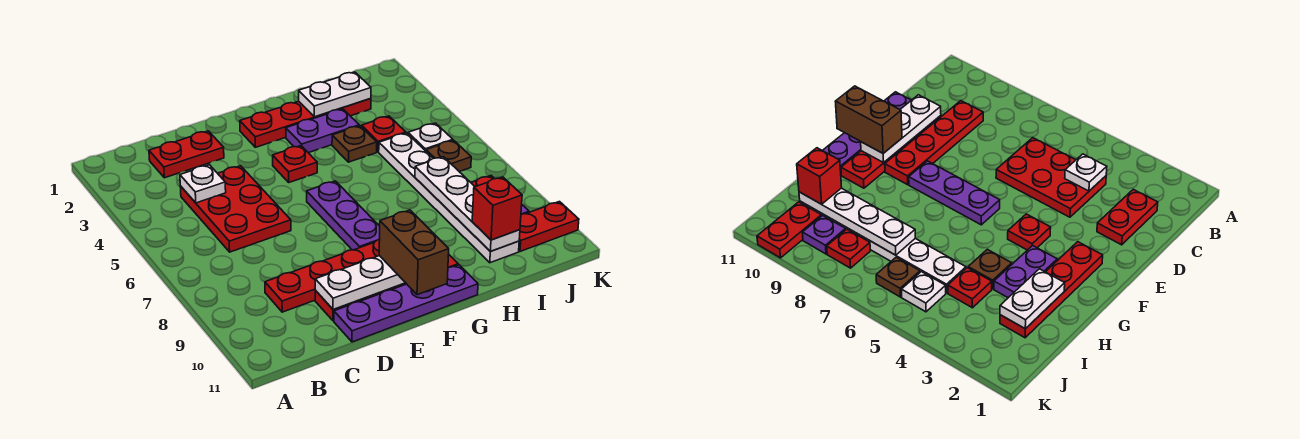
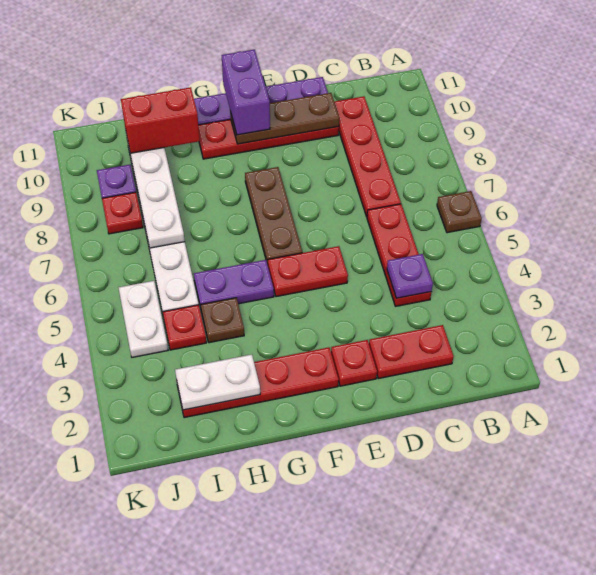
red 2x3 plate [180,166,291,252] -> red 1x3 plate [367,204,431,306]
white 1x1 plate [180,165,226,203] -> purple 1x1 plate [387,254,433,298]
red 1x4 plate [265,239,380,312] -> red 1x4 plate turned to [334,96,401,217]
white 1x3 plate [315,256,405,310] -> brown 1x3 plate [230,93,339,144]
red 1x1 plate [273,146,317,182] -> red 1x1 plate moved to [331,340,377,386]
purple 1x3 plate [307,181,380,250] -> brown 1x3 plate [245,167,302,265]
brown 1x2 brick [379,210,449,295] -> purple 1x2 brick [221,50,270,135]
purple 1x2 plate [286,109,359,153] -> purple 1x2 plate moved to [194,260,274,308]
red 1x1 brick [472,177,522,240] -> red 1x2 brick [121,87,200,153]
white 1x1 plate [408,123,453,151] -> white 1x2 plate [119,281,168,357]
brown 1x1 plate [426,140,471,172] -> brown 1x1 plate moved to [437,191,482,233]
red 1x2 plate [519,202,579,251] -> red 1x2 plate moved to [268,246,348,297]

